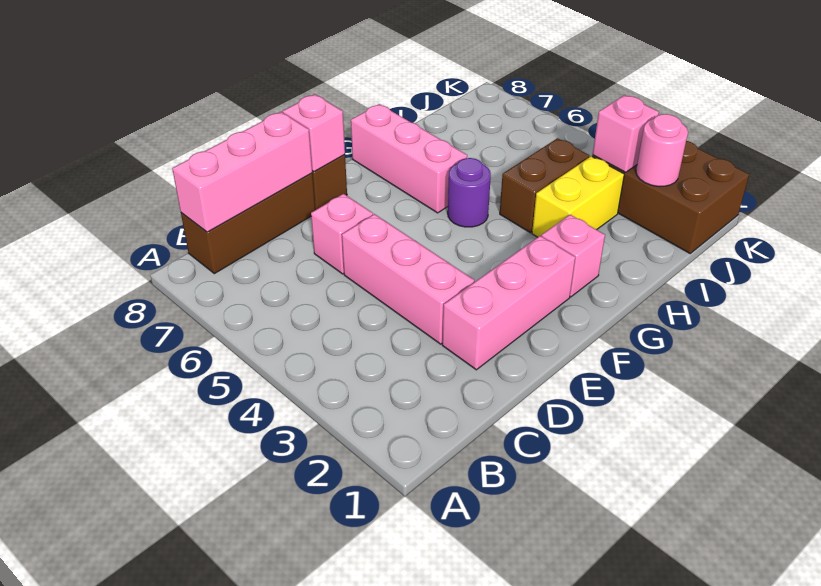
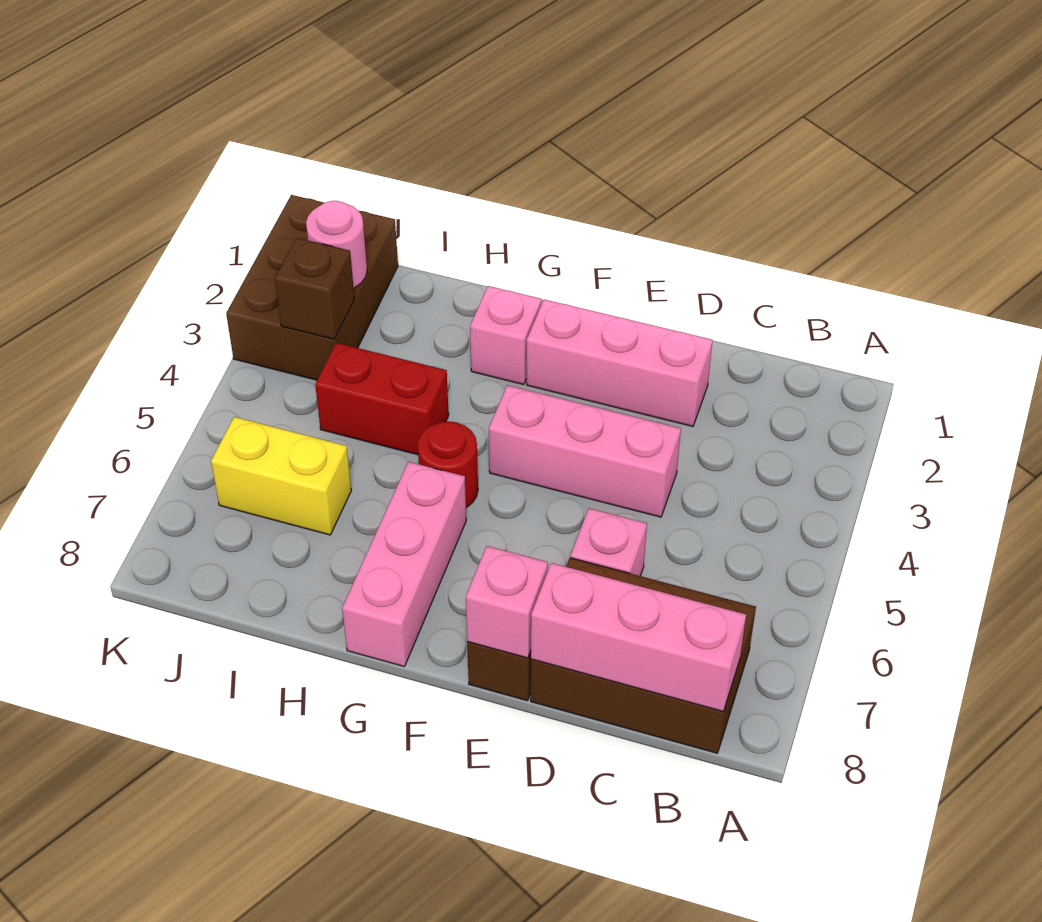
brown 1x3 brick [181,173,315,274] -> brown 2x3 brick [531,558,756,753]
pink 1x3 brick [342,214,474,344] -> pink 1x3 brick turned to [489,385,681,517]
purple 1x1 round brick [448,158,491,227] -> red 1x1 round brick [418,421,478,508]
yellow 1x2 brick [532,156,624,237] -> yellow 1x2 brick moved to [211,417,351,535]
brown 1x2 brick [500,138,589,233] -> red 1x2 brick [315,343,449,455]
pink 1x1 brick [593,95,659,172] -> brown 1x1 brick [275,238,355,339]

